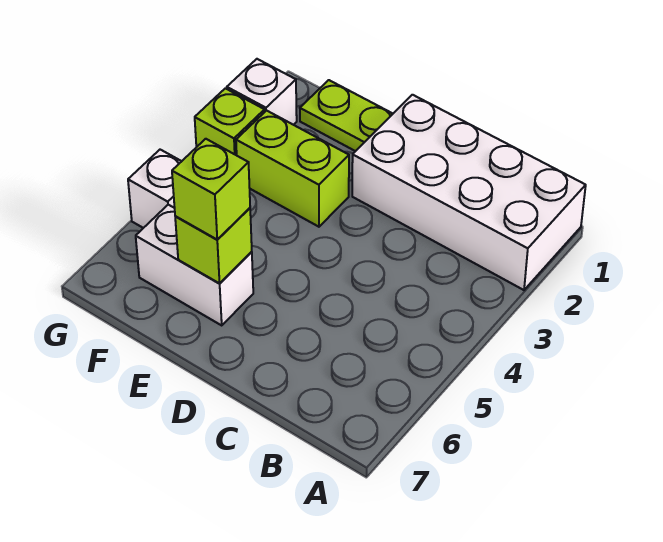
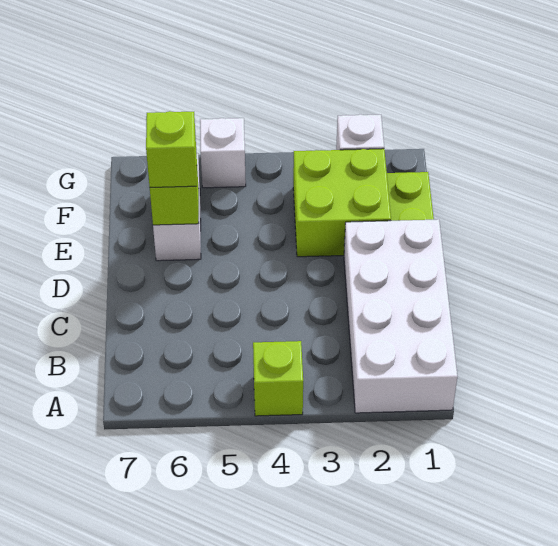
lime 1x2 brick [236,111,349,227] -> lime 2x2 brick [293,149,391,257]
lime 1x1 brick [195,88,265,155] -> lime 1x1 brick moved to [253,341,303,416]

